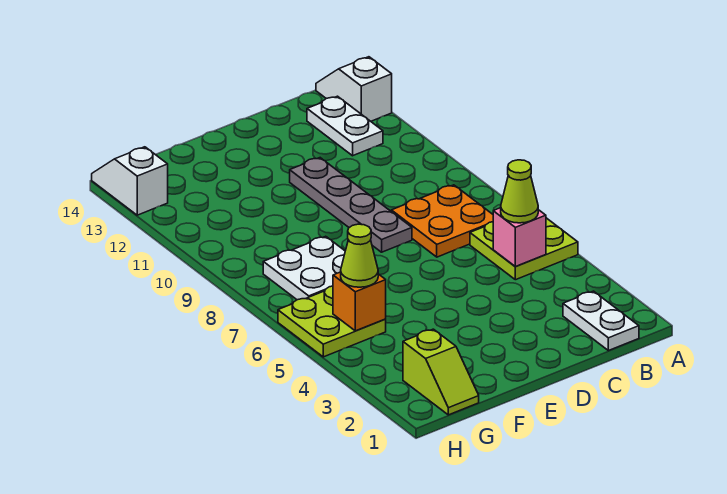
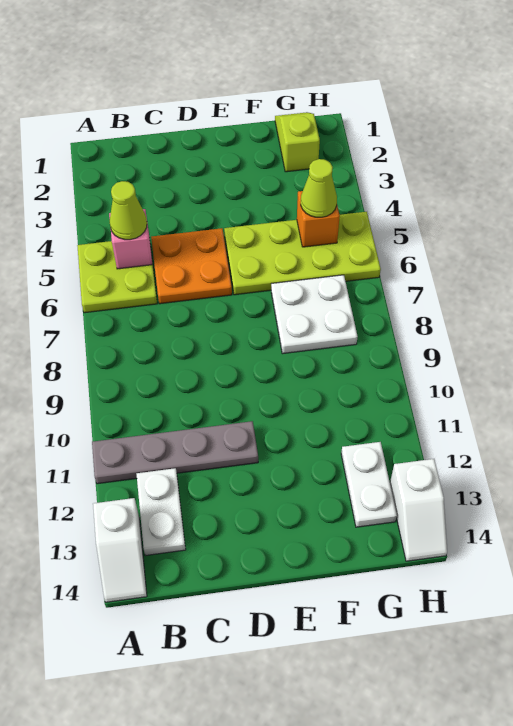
white 1x2 plate [563,291,639,351] -> white 1x2 plate moved to [341,442,397,527]
orange 2x2 plate [391,185,493,257] -> orange 2x2 plate moved to [151,228,232,304]
grey 1x4 plate [290,158,412,252] -> grey 1x4 plate turned to [92,421,258,484]
lime 2x2 plate [278,286,386,357] -> lime 2x4 plate [224,212,381,295]

